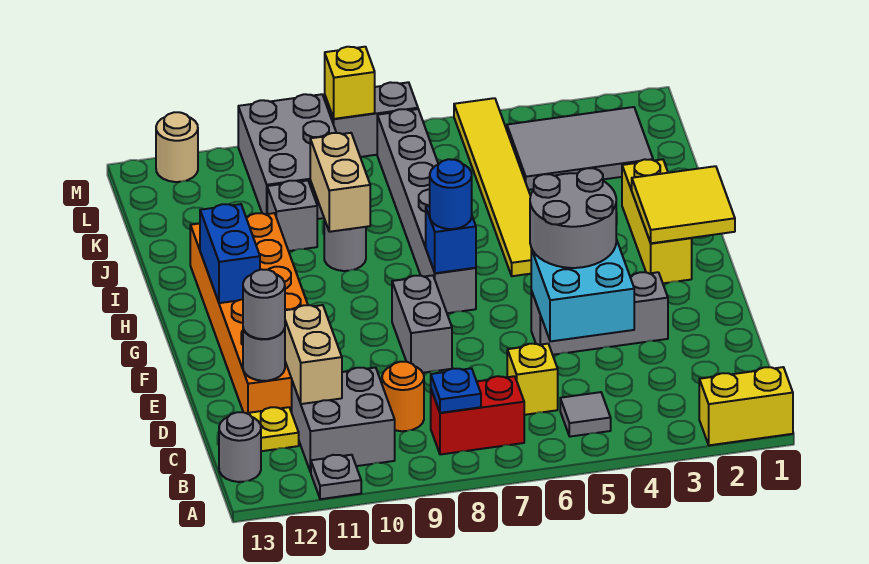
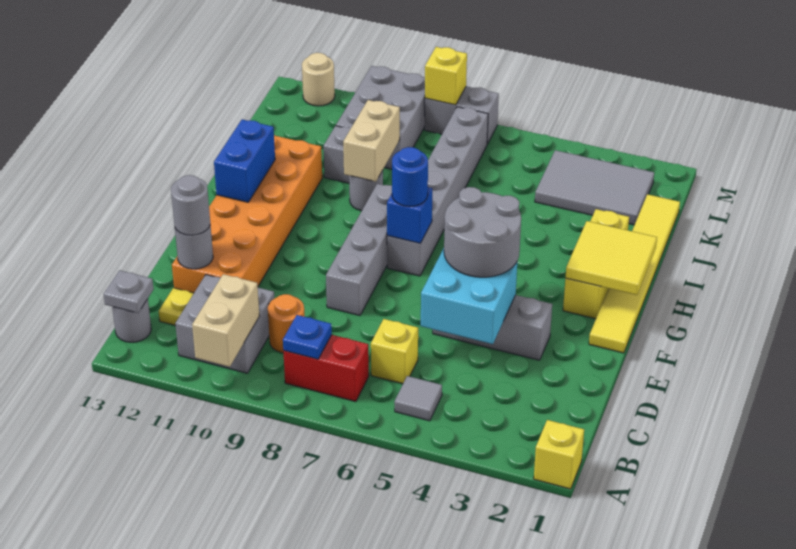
yellow 1x2 brick [699,367,793,445] -> yellow 1x1 brick [534,420,584,489]
grey 1x1 plate [311,455,361,499] -> grey 1x1 plate moved to [104,270,154,313]
tan 1x2 brick [285,305,342,404] -> tan 1x2 brick moved to [192,274,259,367]
grey 1x2 brick [392,275,452,373] -> grey 1x4 brick [326,184,392,316]
yellow 1x6 tile [454,98,531,276] -> yellow 1x6 tile moved to [589,194,680,353]

